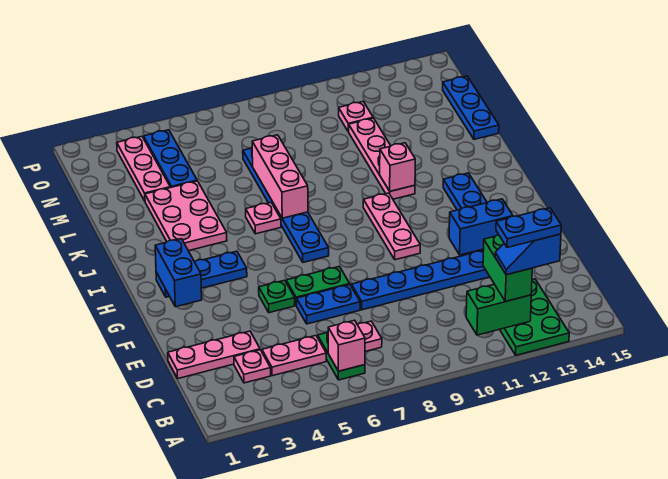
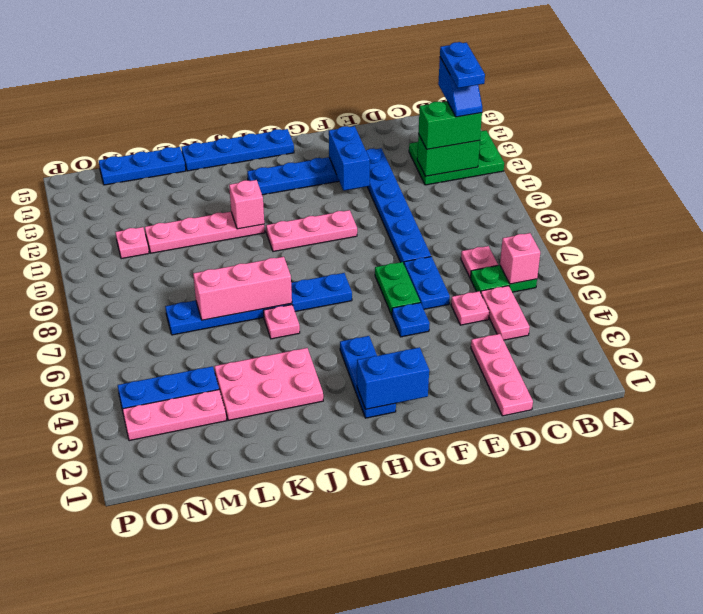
green 1x2 brick [466,284,531,335] -> green 1x2 brick turned to [417,134,480,176]
pink 1x1 plate [234,350,271,383] -> pink 1x1 plate moved to [451,291,489,325]
green 1x1 plate [259,280,295,313] -> blue 1x1 plate [392,303,430,337]
none -> blue 1x4 plate [181,129,294,171]

